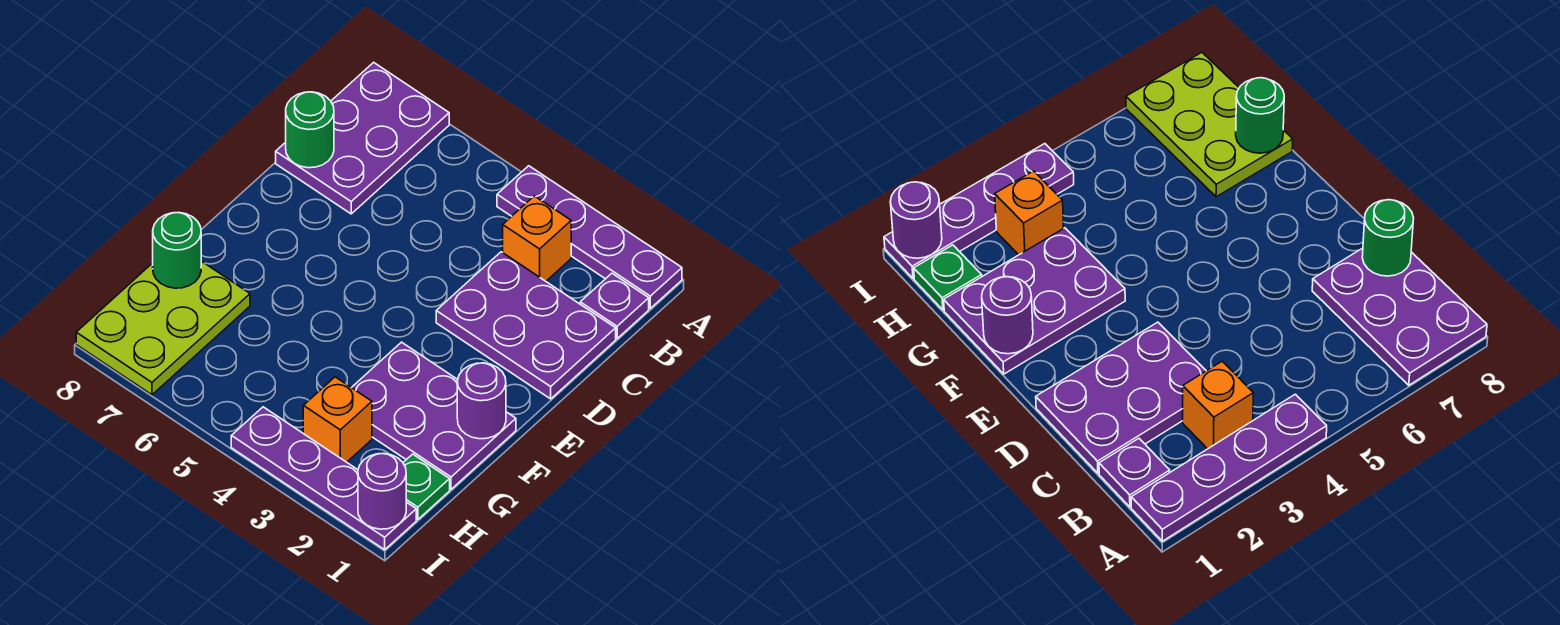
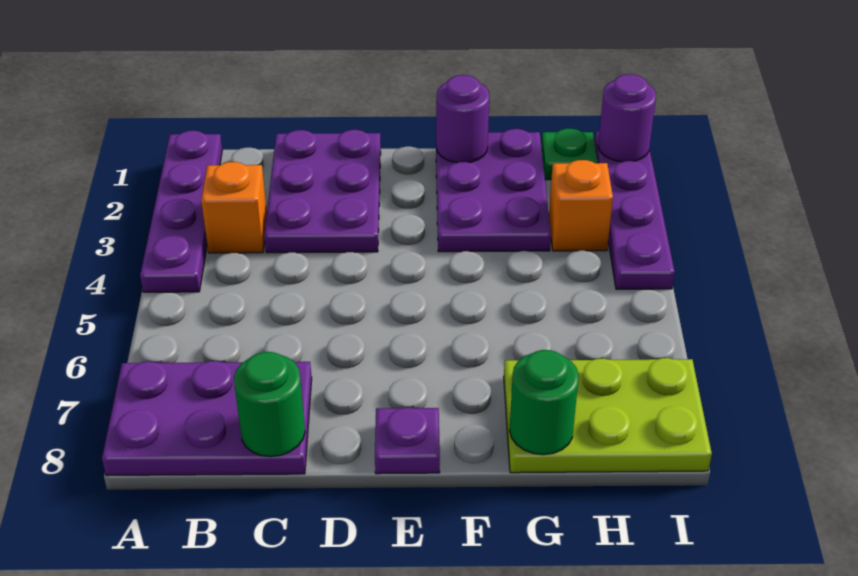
purple 1x1 plate [580,273,649,339] -> purple 1x1 plate moved to [375,408,440,474]

